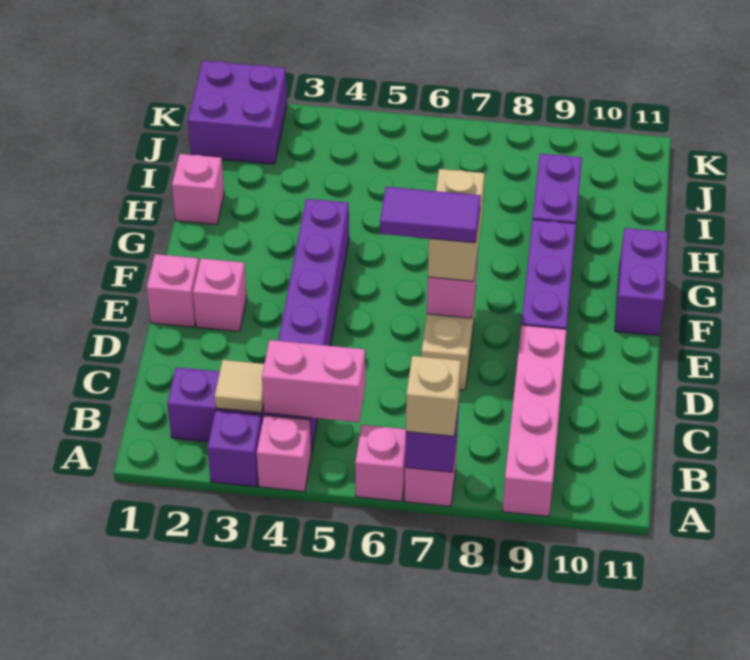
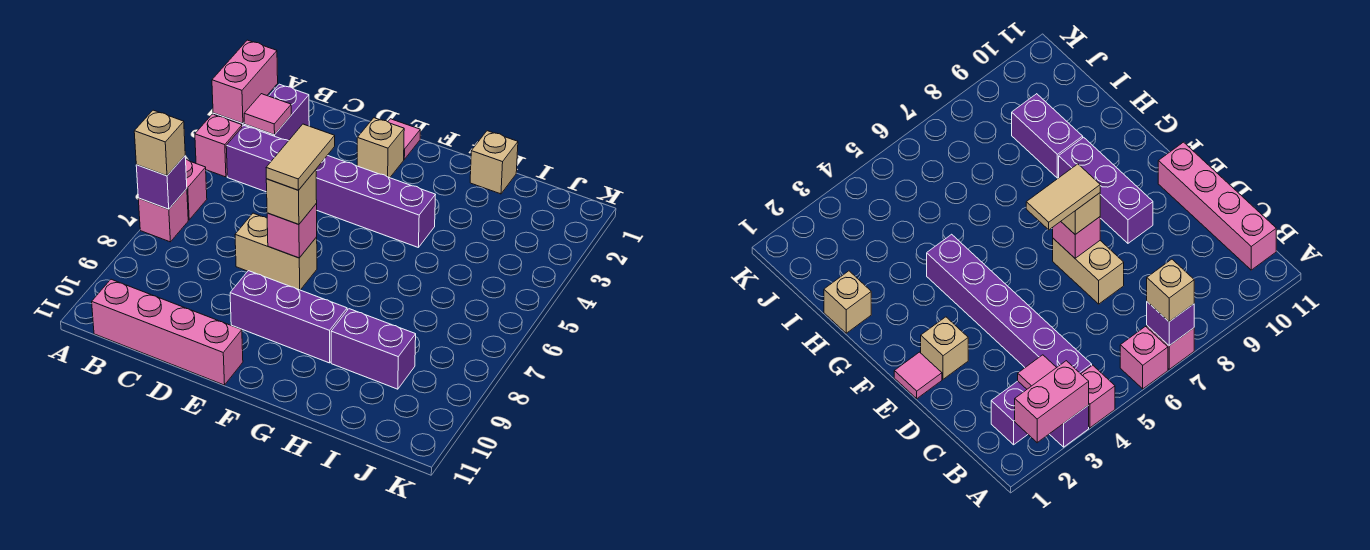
pink 1x4 brick [502,325,567,516] -> pink 1x4 brick moved to [92,279,243,385]
tan 1x1 tile [215,360,264,413] -> pink 1x1 tile [244,94,291,135]
pink 1x2 brick [262,340,365,422] -> pink 1x2 brick moved to [212,40,278,123]
pink 1x1 brick [147,254,199,327] -> pink 1x1 tile [388,119,420,159]
pink 1x1 brick [193,259,247,331] -> tan 1x1 brick [357,118,404,178]
purple 1x2 tile [380,187,481,243] -> tan 1x2 tile [266,124,335,190]
tan 1x2 brick [428,169,485,281] -> tan 1x1 brick [266,170,317,224]
purple 1x2 brick [615,228,668,336] -> none
pink 1x1 brick [172,154,224,225] -> tan 1x1 brick [470,131,518,194]
purple 2x2 brick [188,61,287,164] -> none

